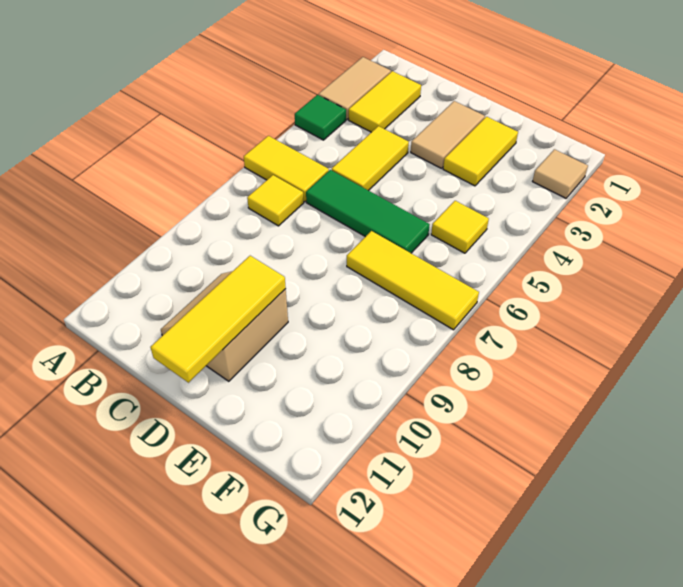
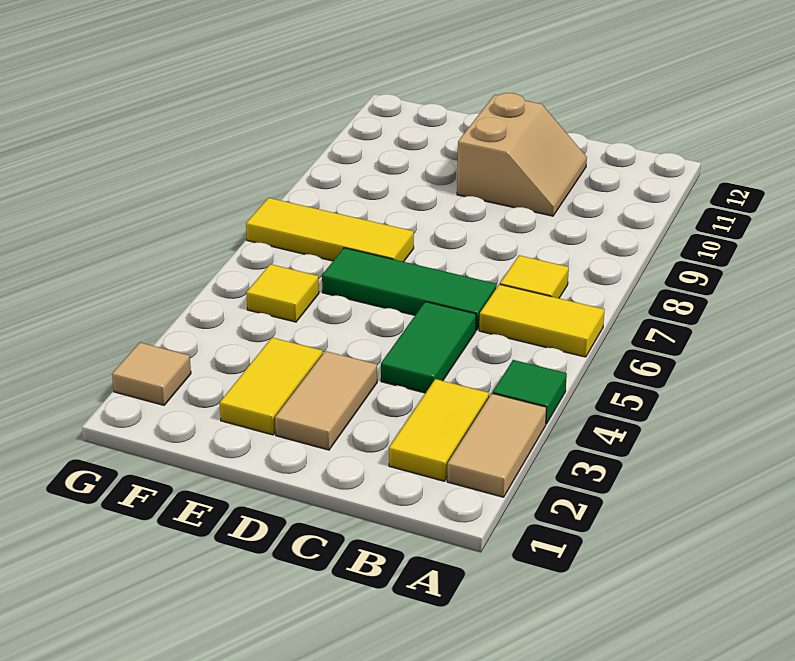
yellow 1x2 tile [332,126,409,191] -> green 1x2 tile [381,302,476,393]
yellow 1x3 tile [150,256,286,383] -> none

